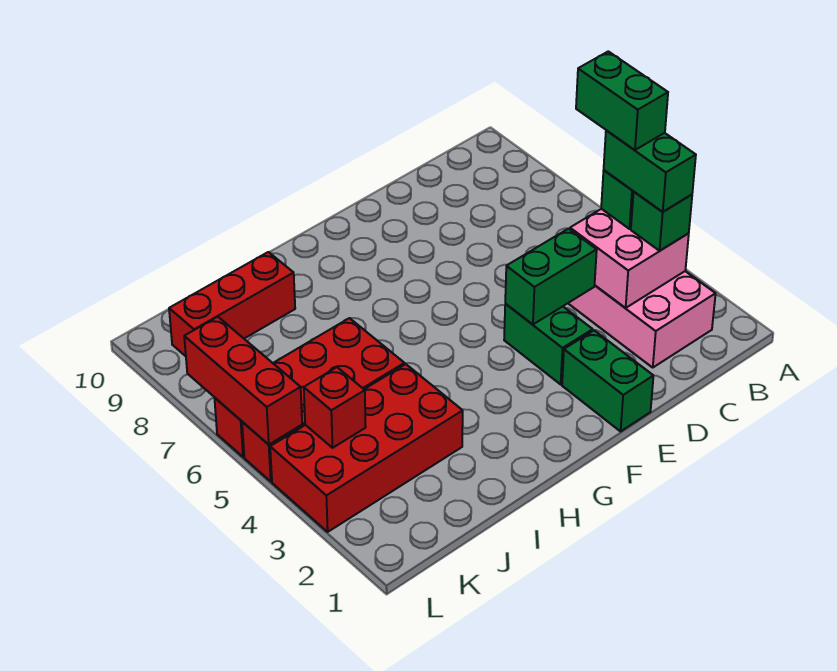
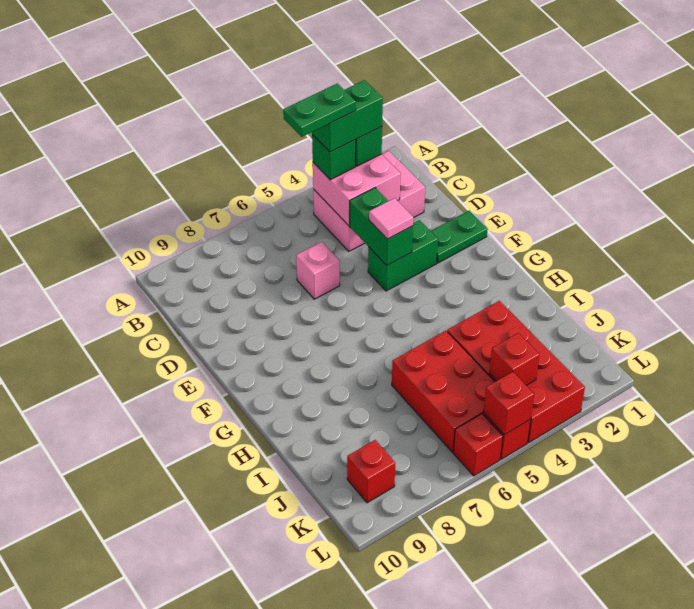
green 1x2 brick [576,51,668,150] -> green 1x2 plate [283,83,356,137]
none -> pink 1x1 brick [296,242,340,299]
green 1x2 brick [562,330,653,431] -> green 1x2 plate [431,211,488,263]
none -> pink 1x1 tile [369,198,413,239]
red 1x3 brick [169,252,295,356] -> red 1x1 brick [347,440,395,503]
red 1x3 brick [184,317,302,445] -> red 1x1 brick [483,372,534,435]

